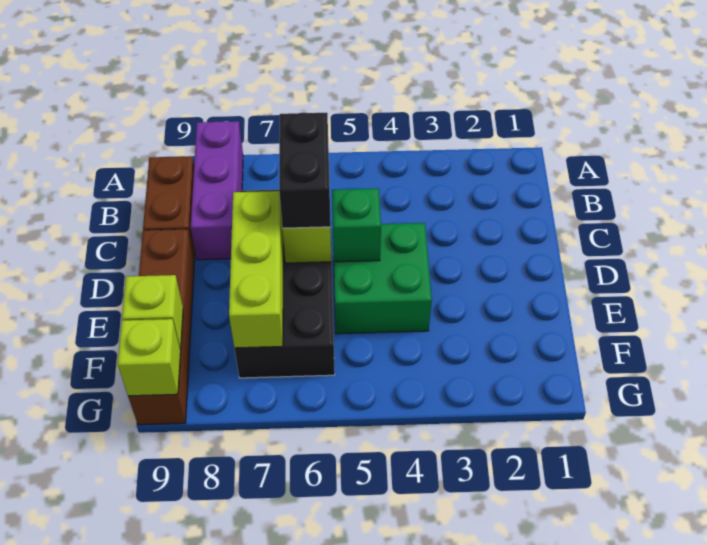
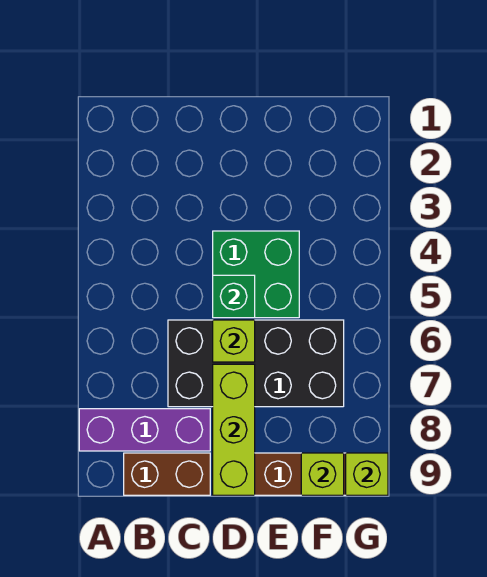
black 1x2 brick [279,112,331,228] -> none
lime 1x3 brick [229,191,283,348] -> lime 1x3 brick turned to [213,364,255,495]

